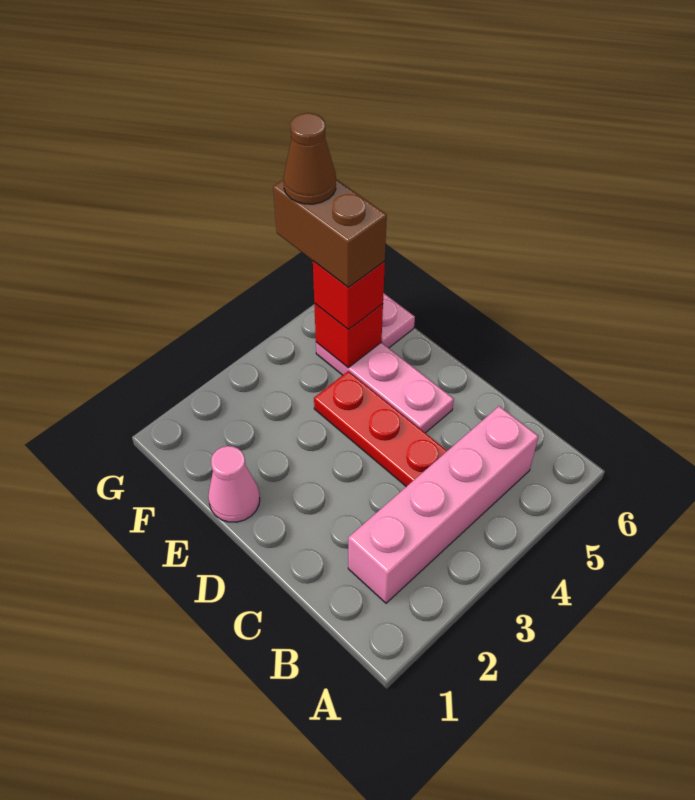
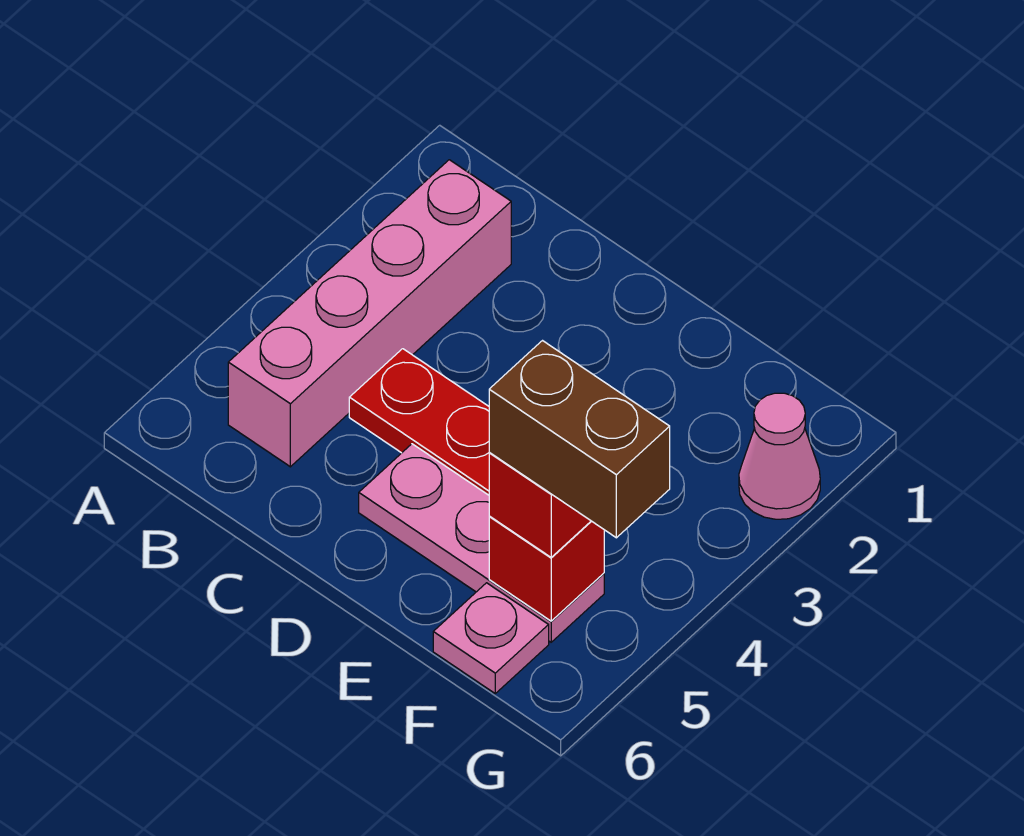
pink 1x1 cone [208,446,260,522] -> pink 1x1 cone moved to [739,393,820,519]
brown 1x1 cone [284,113,336,204] -> none

